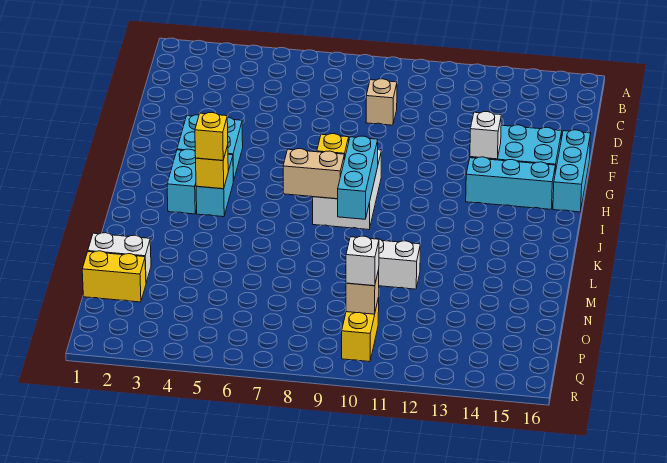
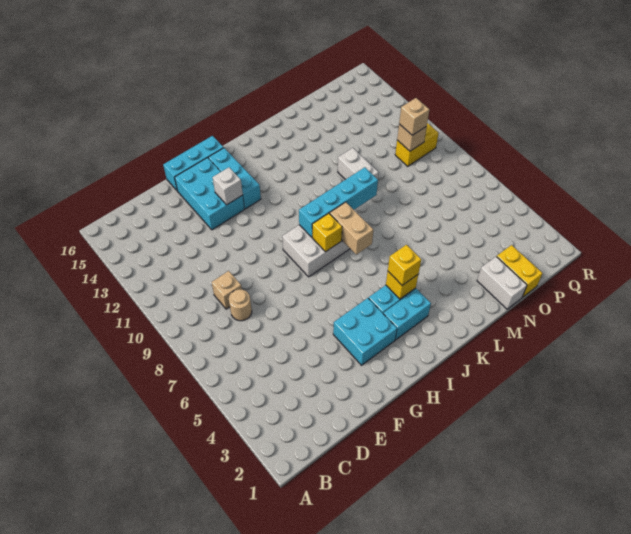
none -> tan 1x1 round brick [229,289,252,321]
cyan 1x3 brick [338,136,378,219] -> cyan 1x4 brick [299,167,378,237]
white 1x1 brick [346,236,379,286] -> tan 1x1 brick [399,98,429,135]

